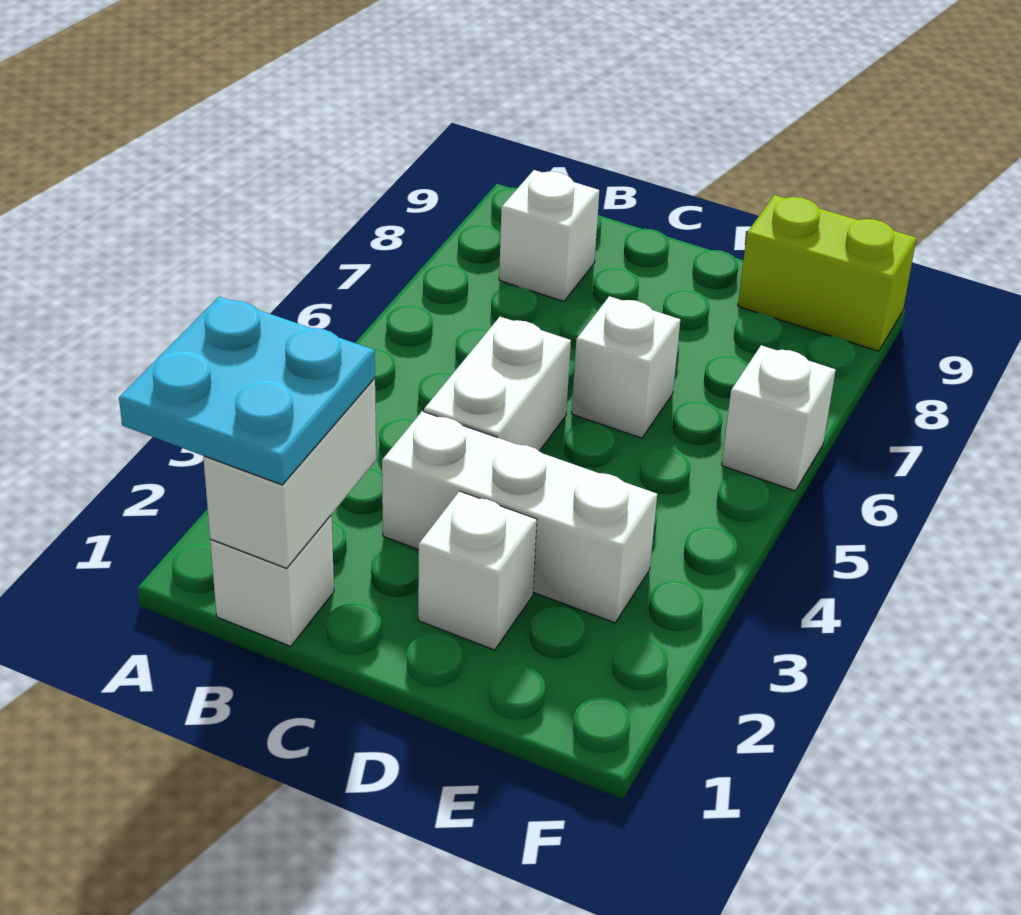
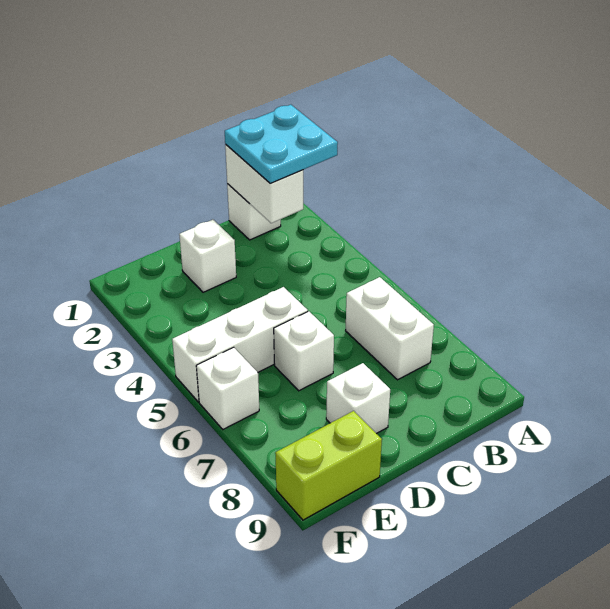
white 1x1 brick [499,170,599,301] -> white 1x1 brick moved to [326,363,390,434]
white 1x3 brick [382,411,657,623] -> white 1x3 brick moved to [172,287,308,402]
white 1x2 brick [424,317,571,451] -> white 1x2 brick moved to [346,277,434,380]

